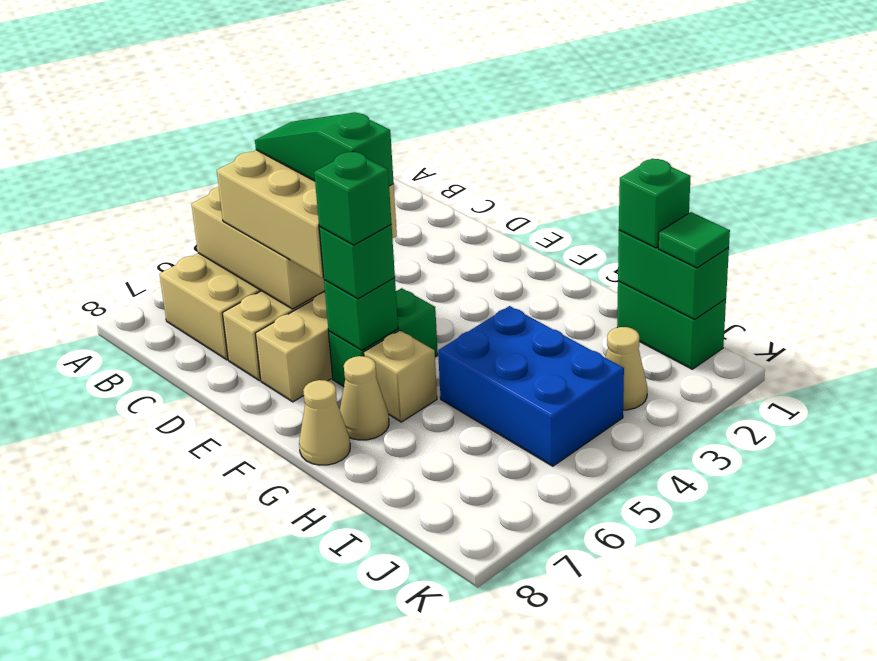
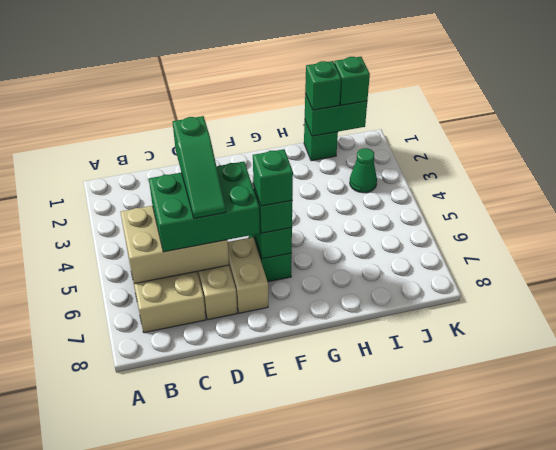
tan 2x3 brick [217,150,397,278] -> green 2x3 brick [149,162,260,252]
green 1x3 slope [255,113,394,186] -> green 1x3 slope turned to [173,116,226,218]
tan 1x1 brick [364,330,437,422] -> none
tan 1x1 cone [340,356,389,440] -> none
tan 1x1 cone [299,380,350,465] -> none
blue 2x3 brick [438,306,624,466] -> none
green 1x2 brick [617,281,726,369] -> green 1x1 brick [304,121,338,161]
green 1x1 tile [658,212,730,268] -> green 1x1 brick [334,57,370,105]
tan 1x1 cone [605,327,647,410] -> green 1x1 cone [350,148,377,193]

